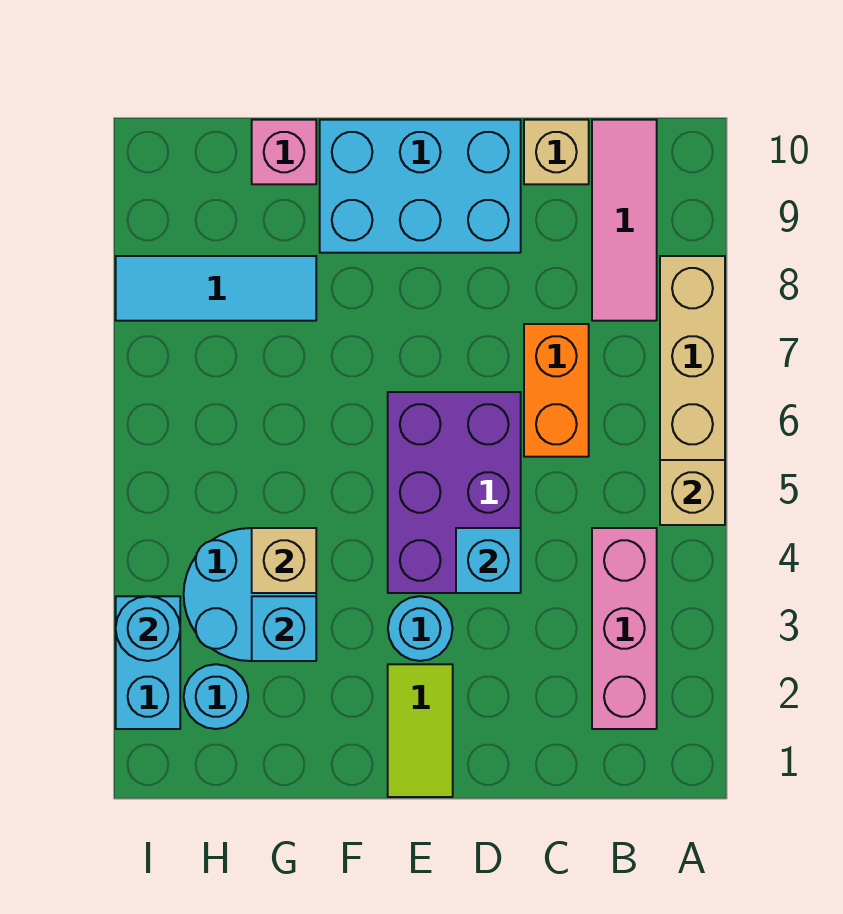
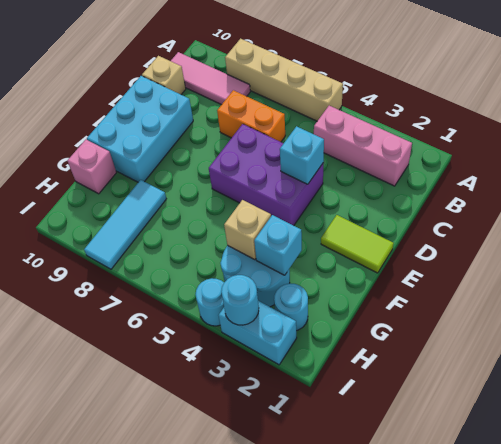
tan 1x1 brick [660,460,725,525] -> none
cyan 1x1 round brick [388,596,453,661] -> cyan 1x1 round brick moved to [195,278,224,326]

